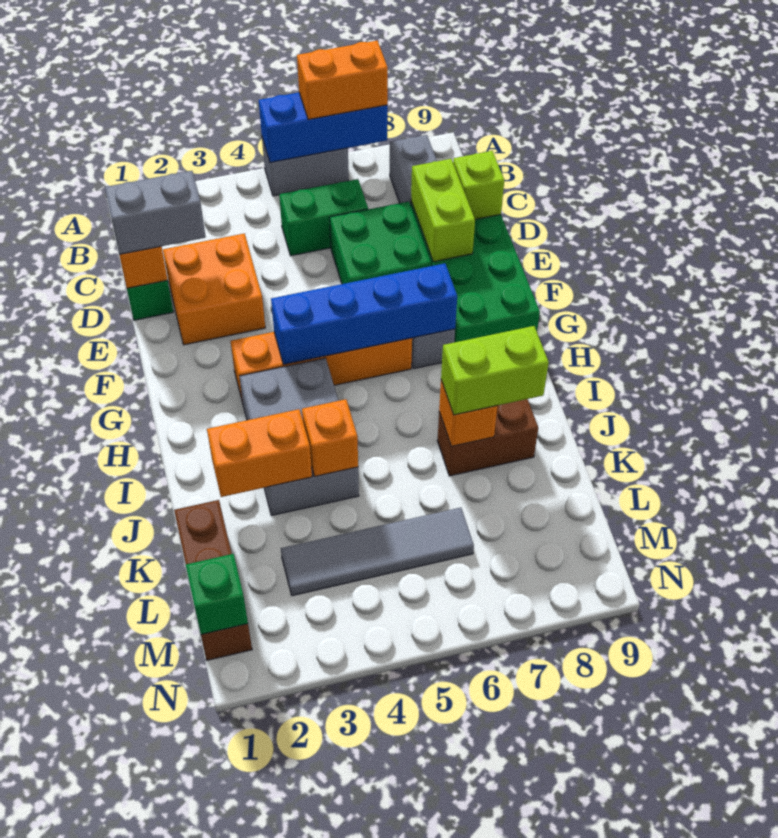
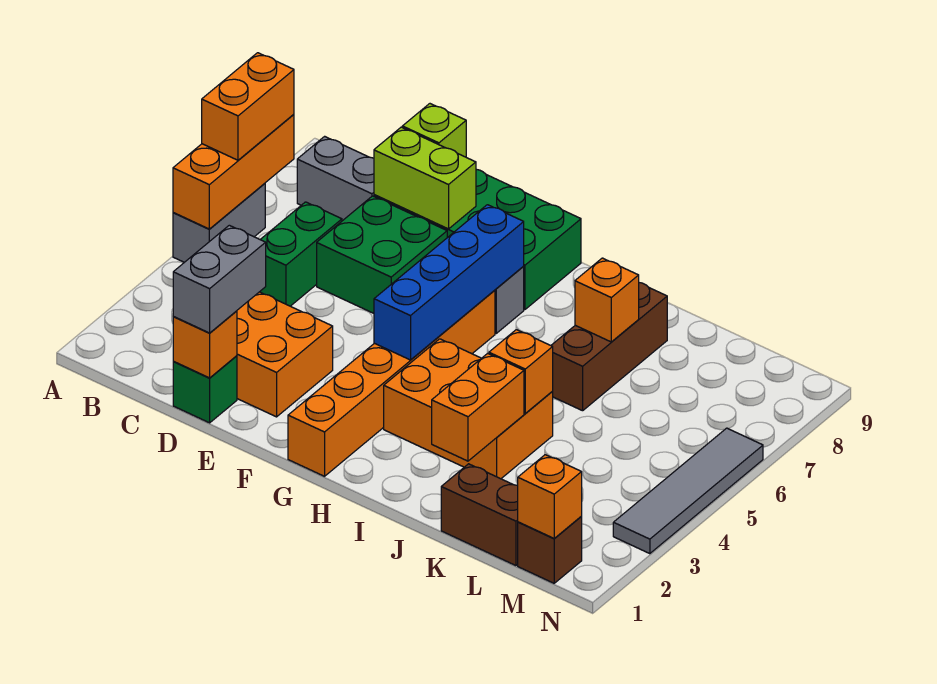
blue 1x3 brick [259,93,388,163] -> orange 1x3 brick [173,114,294,229]
orange 1x4 brick [230,332,412,403] -> orange 1x6 brick [288,290,495,476]
grey 2x3 brick [239,358,359,516] -> orange 2x3 brick [384,339,553,479]
brown 1x2 brick [437,399,538,476] -> brown 1x3 brick [551,283,667,411]
lime 1x2 brick [441,326,549,415] -> none
grey 1x4 tile [281,508,474,596] -> grey 1x4 tile moved to [613,428,763,554]
green 1x1 brick [186,554,248,635] -> orange 1x1 brick [518,455,582,539]

